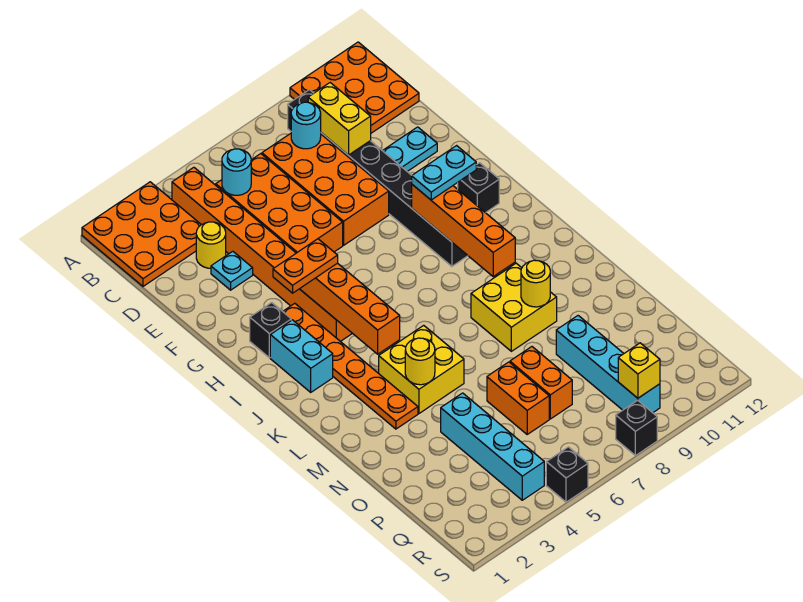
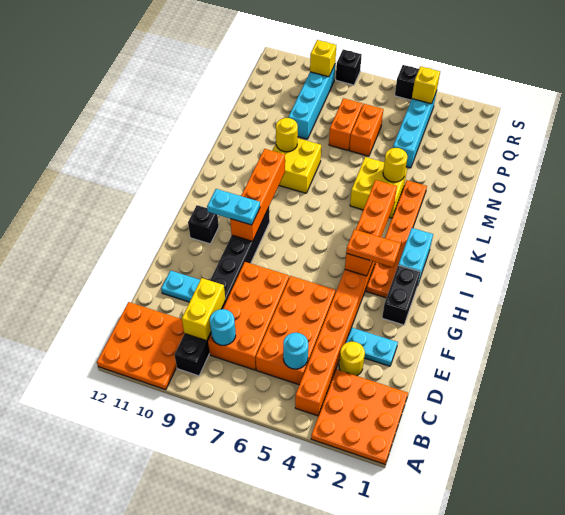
cyan 1x1 plate [211,251,253,290] -> cyan 1x2 plate [346,328,398,366]
black 1x1 brick [250,303,291,358] -> black 1x2 brick [382,265,420,325]
none -> yellow 1x1 brick [412,66,440,104]

